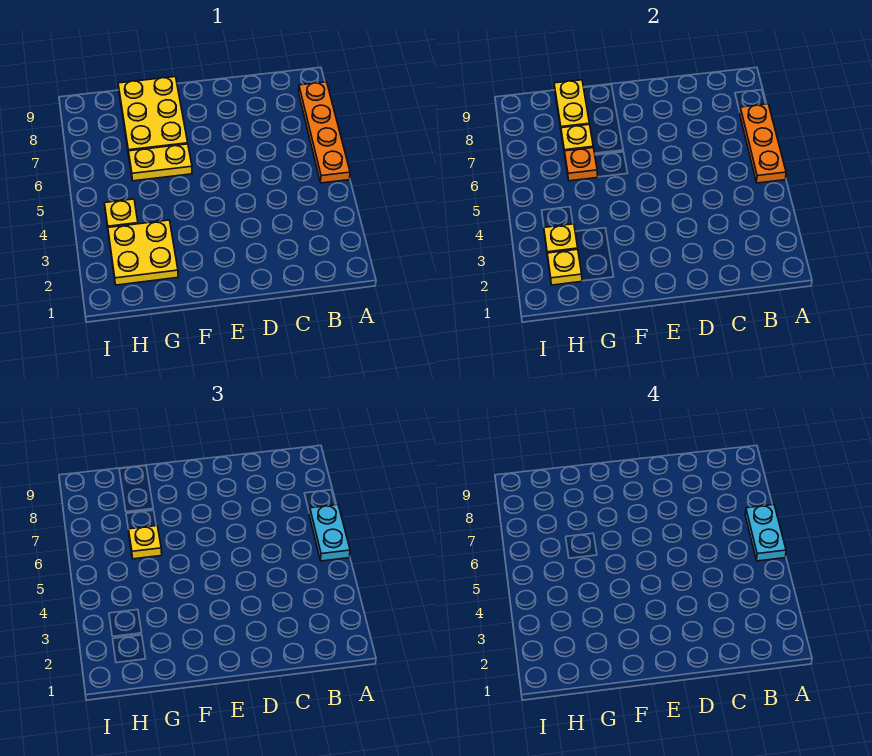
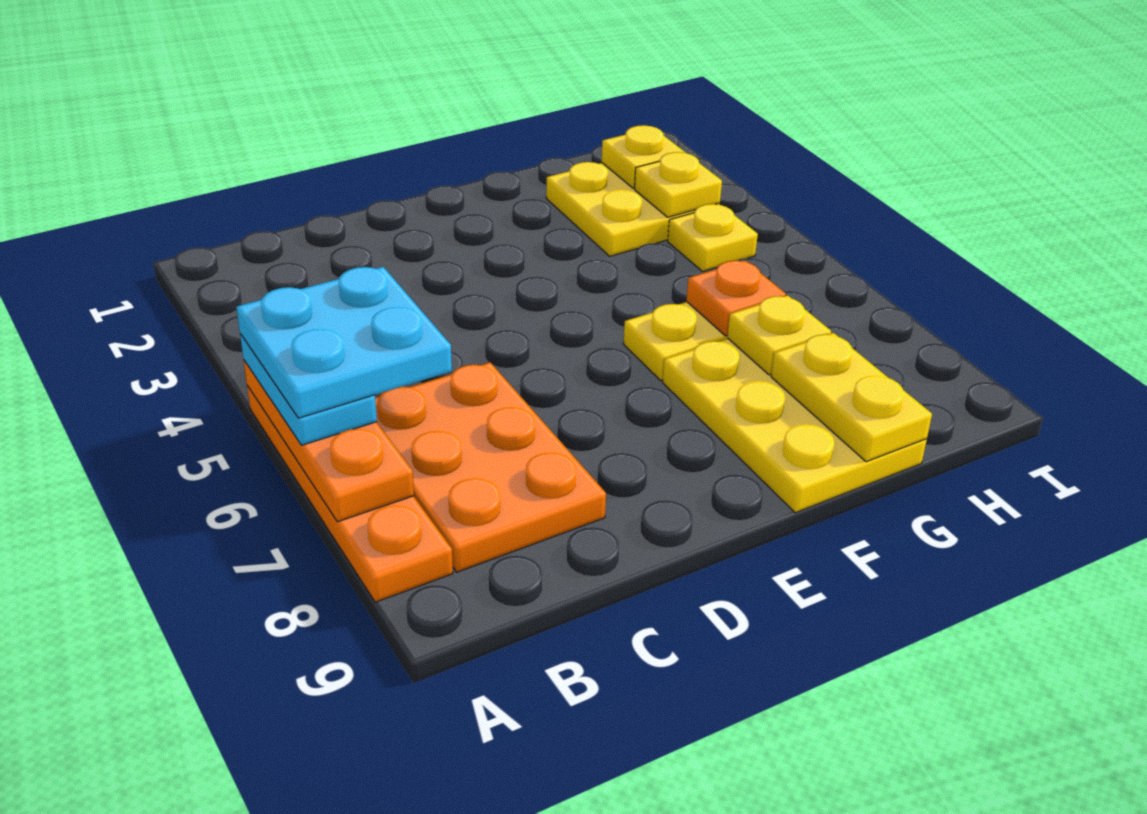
cyan 1x2 plate [745,505,786,561] -> cyan 2x2 plate [236,267,452,418]
none -> orange 2x3 plate [375,362,606,572]
yellow 1x1 plate [129,526,162,559] -> none

